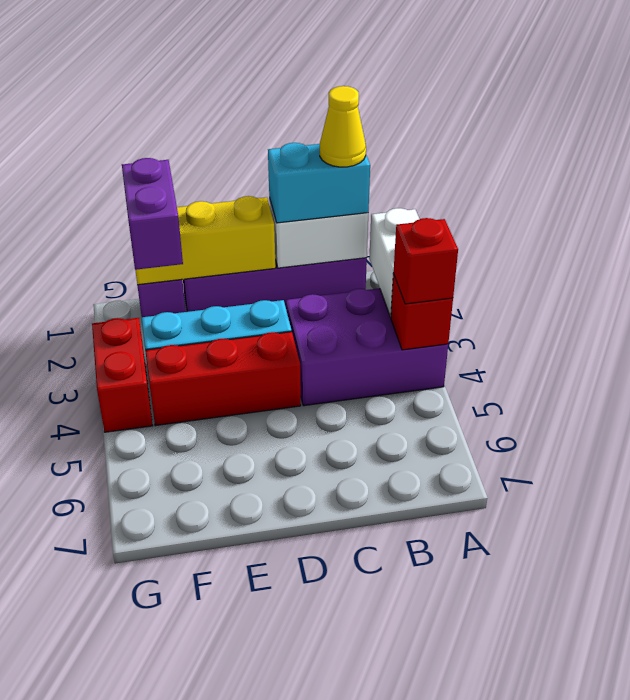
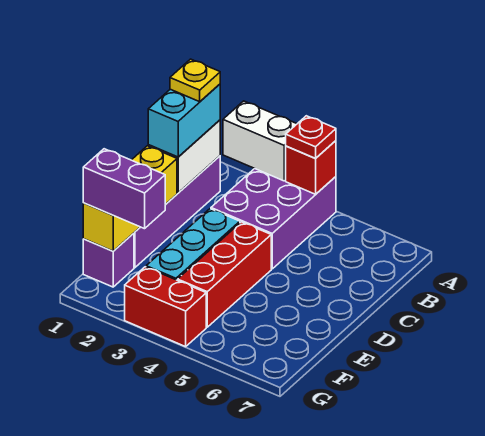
red 1x1 brick [394,218,458,304] -> red 1x1 plate [286,116,336,159]
yellow 1x1 cone [320,86,366,167] -> yellow 1x1 plate [170,59,220,102]

